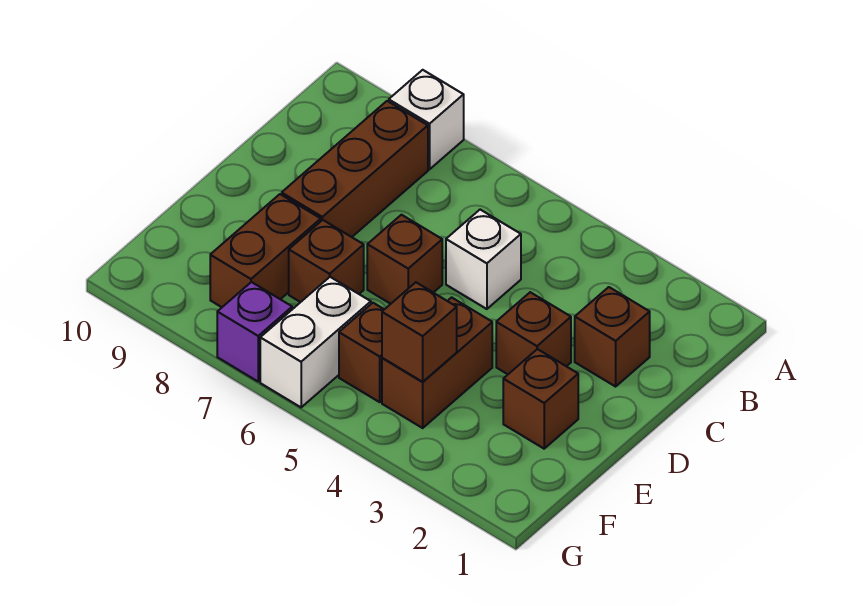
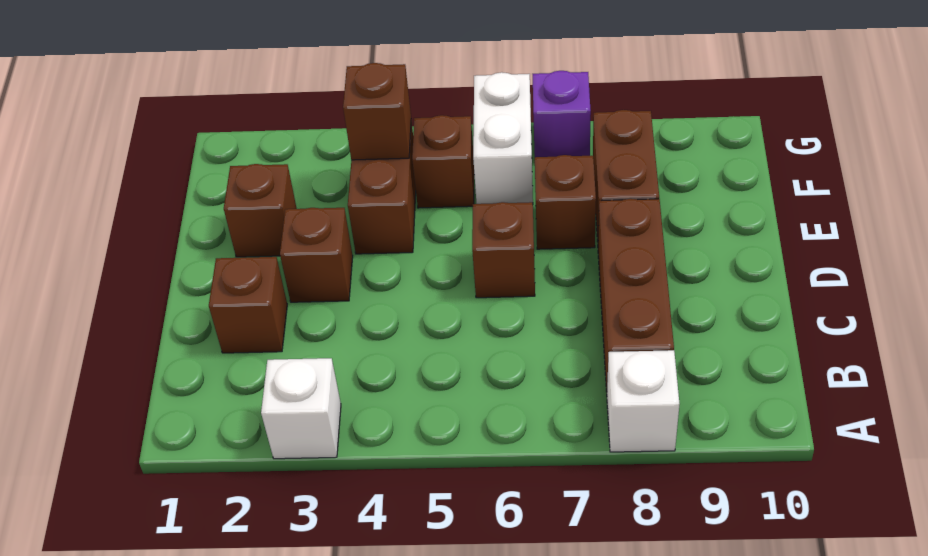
white 1x1 brick [446,210,521,309] -> white 1x1 brick moved to [261,358,341,459]

